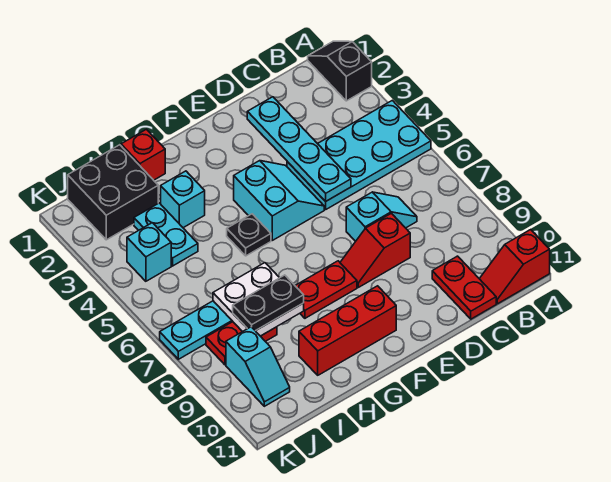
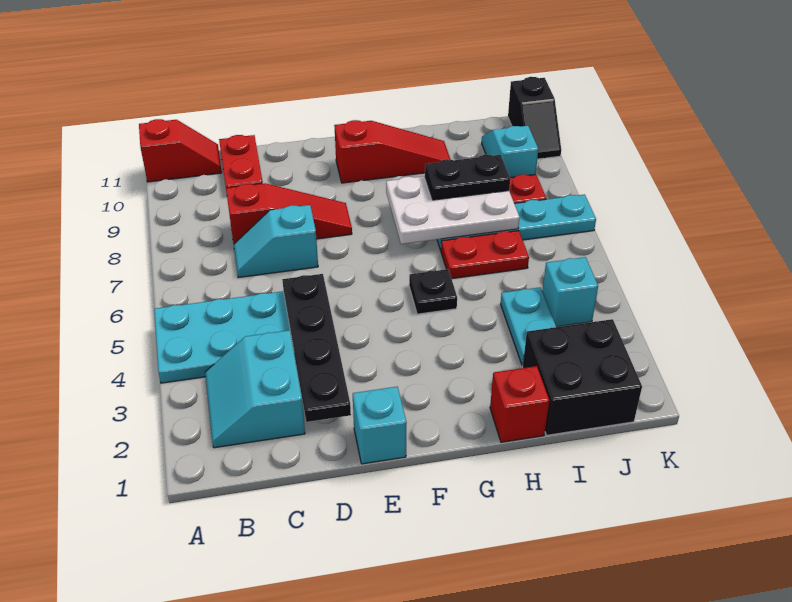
black 1x2 slope [308,41,372,101] -> black 1x2 slope moved to [508,77,561,159]
cyan 1x4 plate [247,97,351,202] -> black 1x4 plate [282,274,351,422]
red 1x2 slope [340,213,410,287] -> red 1x3 slope [226,183,352,244]
cyan 2x2 slope [234,161,324,240] -> cyan 2x2 slope moved to [205,330,305,448]
red 1x2 plate [295,261,357,318] -> red 1x2 plate moved to [441,231,529,279]
red 1x3 brick [299,286,396,375] -> red 1x3 slope [334,120,451,183]
cyan 1x1 brick [161,171,205,228] -> cyan 1x1 brick moved to [353,387,407,464]
white 2x2 plate [213,263,304,336] -> white 2x3 plate [386,176,520,244]

